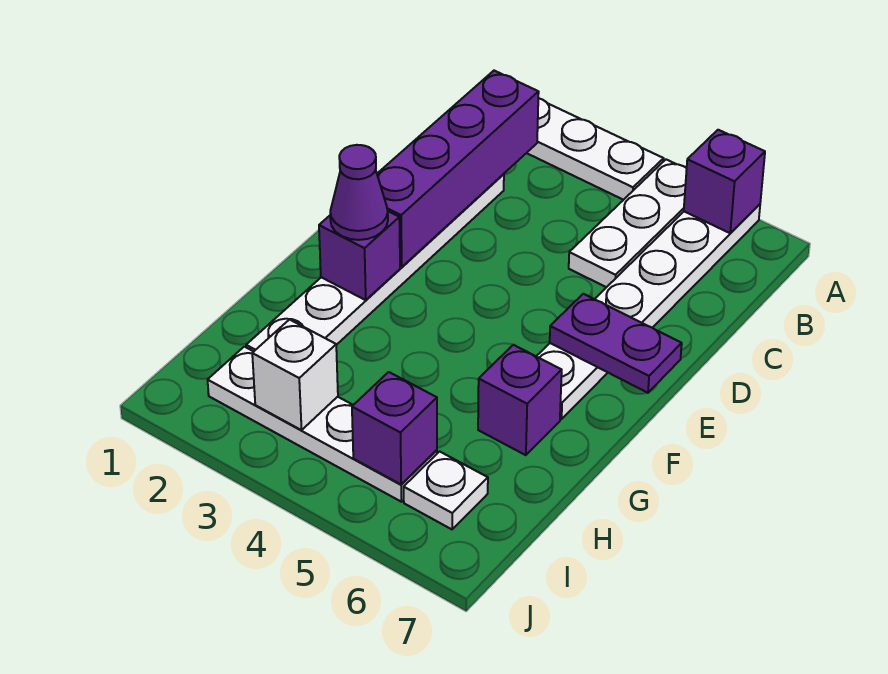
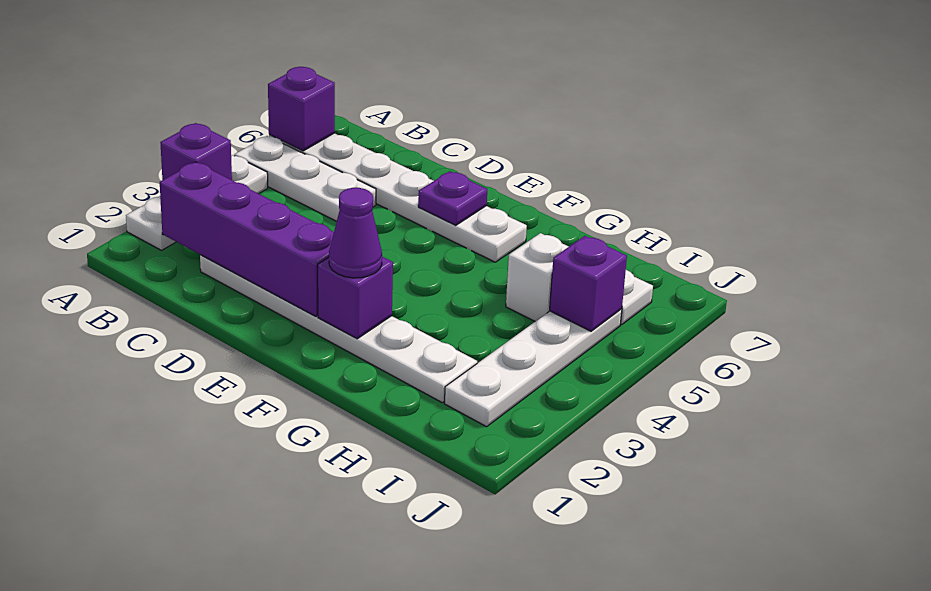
purple 1x2 plate [550,294,682,393] -> purple 1x1 plate [418,171,487,225]
purple 1x1 brick [478,345,562,455] -> purple 1x1 brick moved to [160,123,232,180]
white 1x1 brick [252,320,338,430] -> white 1x1 brick moved to [506,233,569,321]

